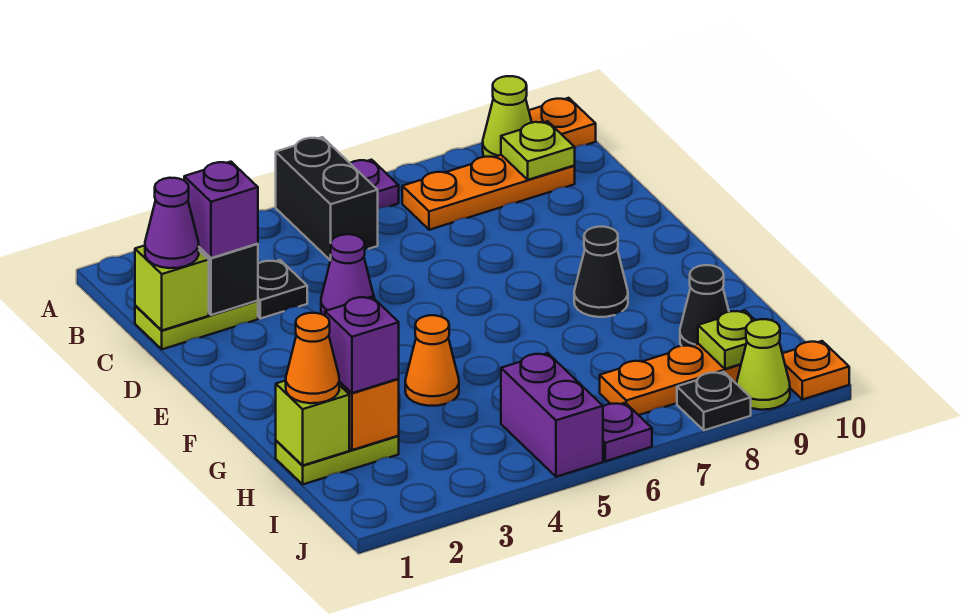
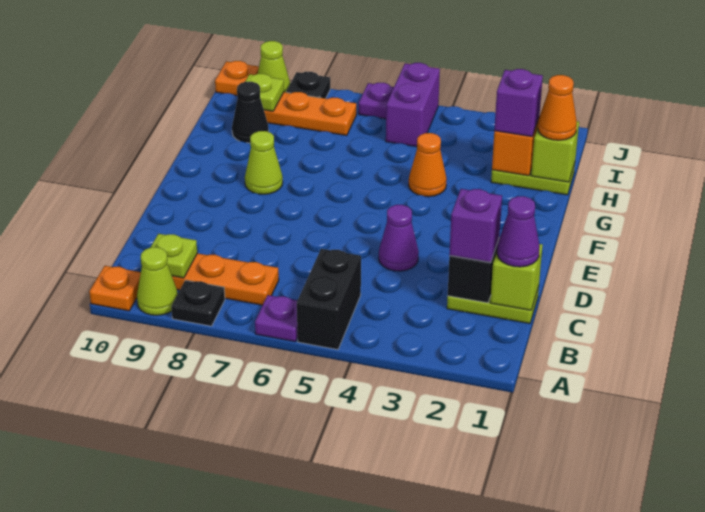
black 1x1 plate [258,260,307,319] -> black 1x1 plate moved to [171,280,225,326]
black 1x1 cone [574,227,628,317] -> lime 1x1 cone [245,131,283,194]

